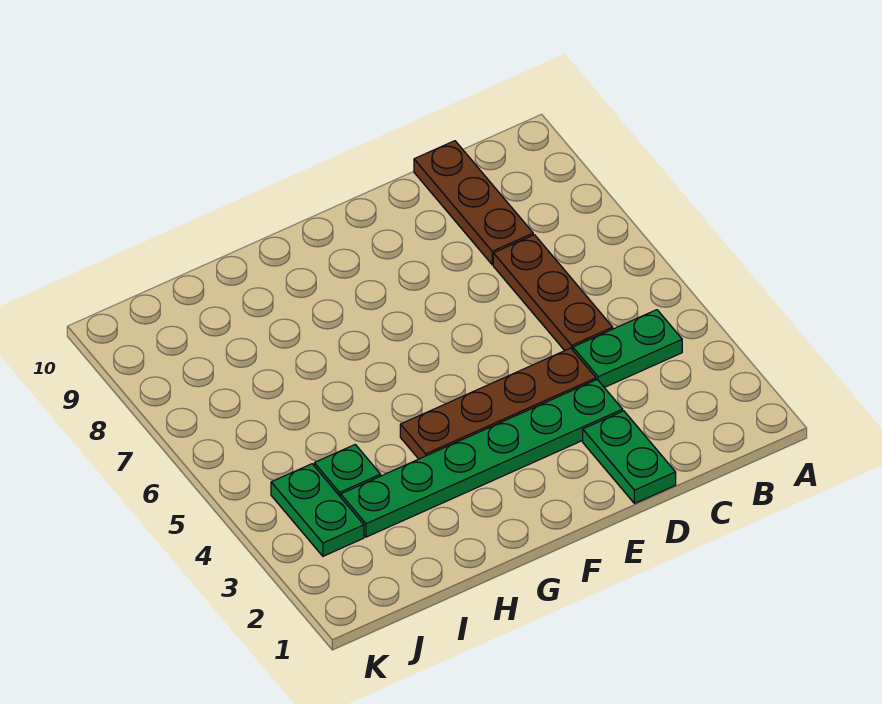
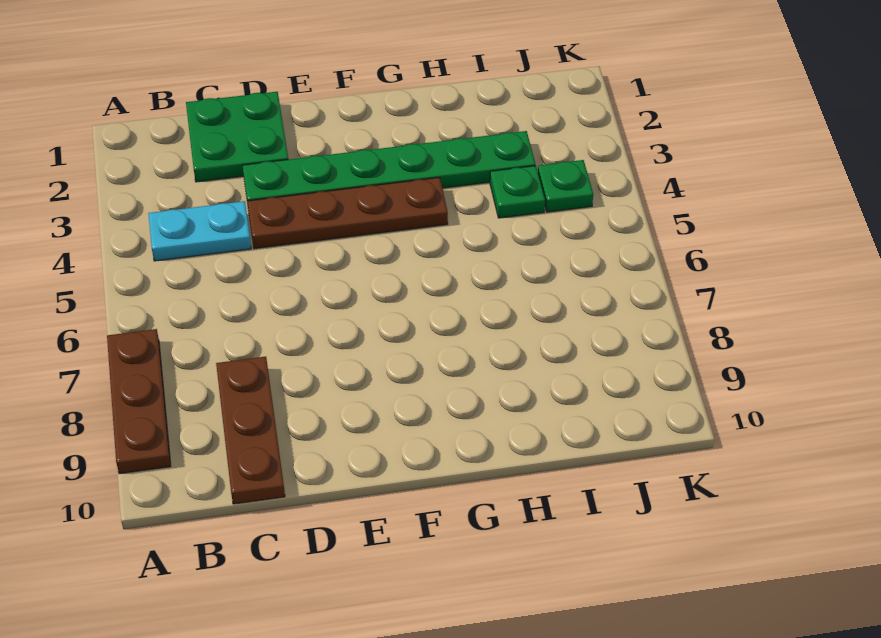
green 1x2 plate [573,310,682,388] -> cyan 1x2 plate [148,201,251,261]
brown 1x3 plate [493,235,613,351] -> brown 1x3 plate moved to [107,329,171,474]
green 1x2 plate [583,411,676,504] -> green 2x2 plate [186,92,288,182]
green 1x2 plate [271,464,364,556] -> green 1x1 plate [538,160,593,212]

